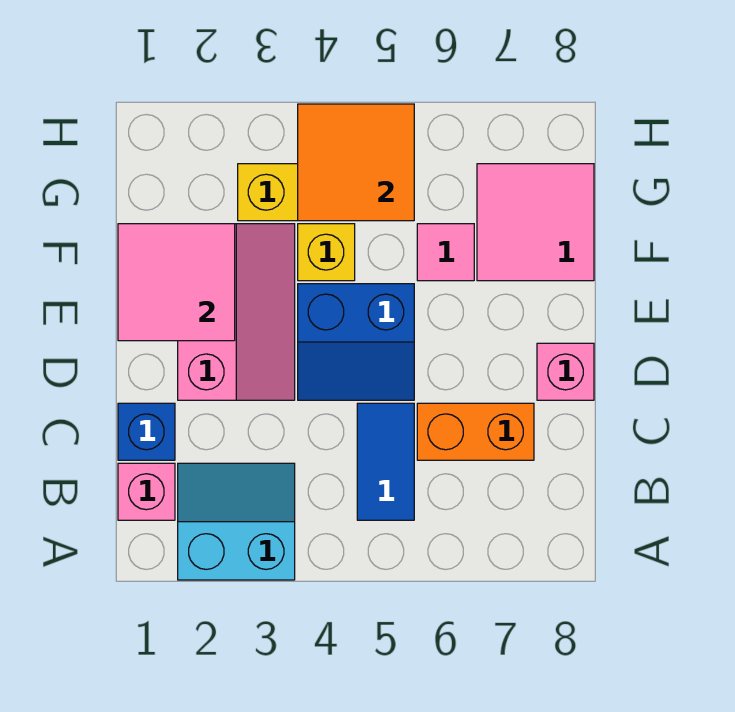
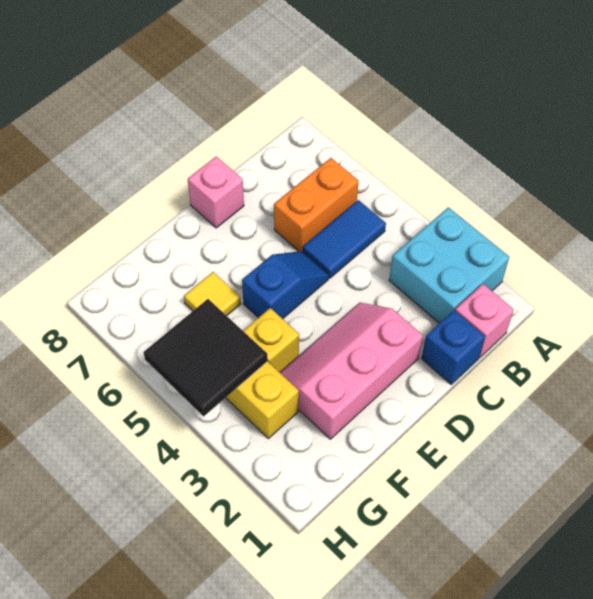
cyan 2x2 slope [178,463,295,580] -> cyan 2x2 brick [389,207,509,323]
orange 1x2 brick [417,403,534,460] -> orange 1x2 brick turned to [274,158,358,252]
blue 2x2 slope [298,284,414,400] -> blue 1x2 slope [242,251,329,319]
pink 2x2 tile [118,224,235,341] -> none
pink 1x1 tile [417,224,474,281] -> yellow 1x1 tile [184,272,241,316]
pink 2x2 tile [477,164,594,281] -> none
orange 2x2 tile [298,104,414,221] -> black 2x2 tile [143,299,268,416]

